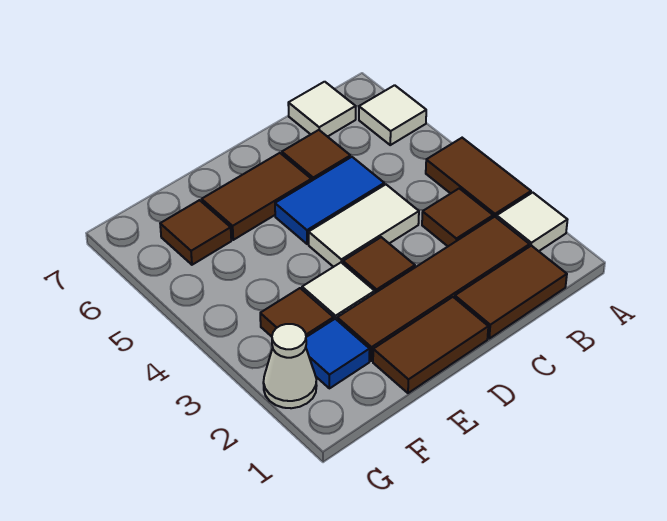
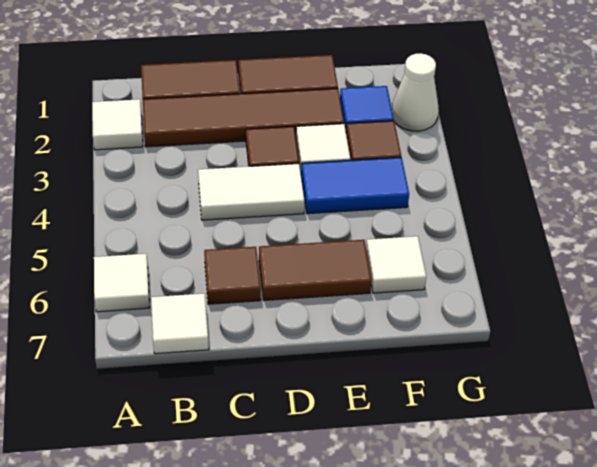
brown 1x2 tile [426,138,531,218] -> none
brown 1x1 tile [422,188,493,246] -> none
blue 1x2 tile [275,157,384,244] -> blue 1x2 tile moved to [301,157,409,214]
brown 1x1 tile [160,200,231,265] -> white 1x1 tile [366,236,426,293]

